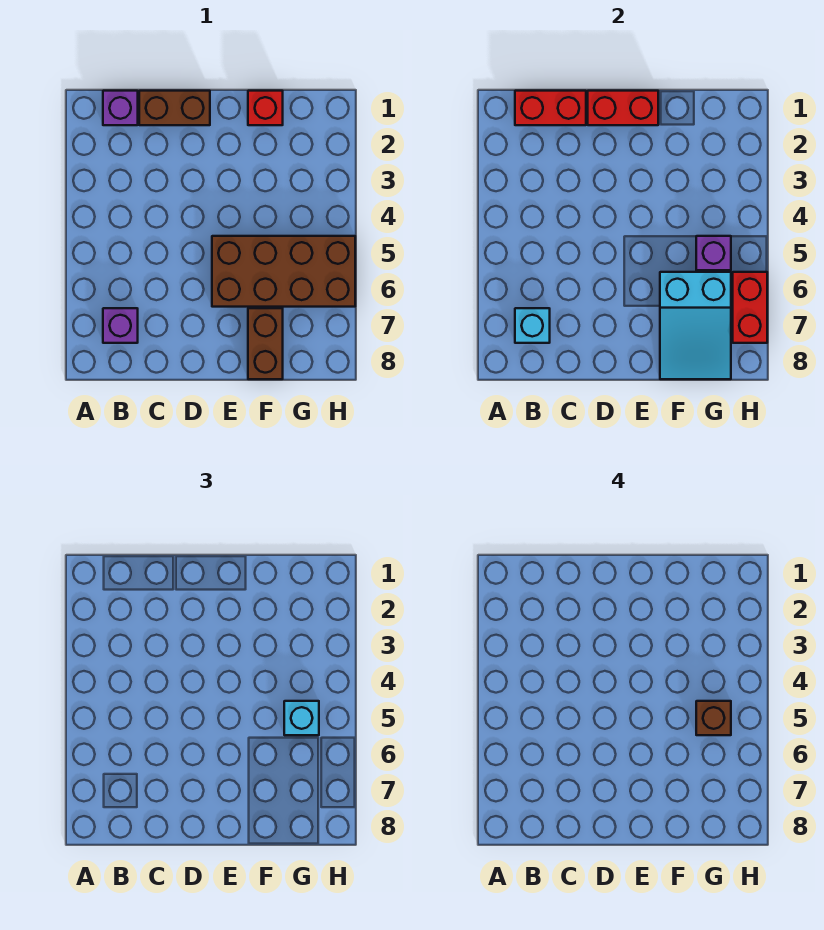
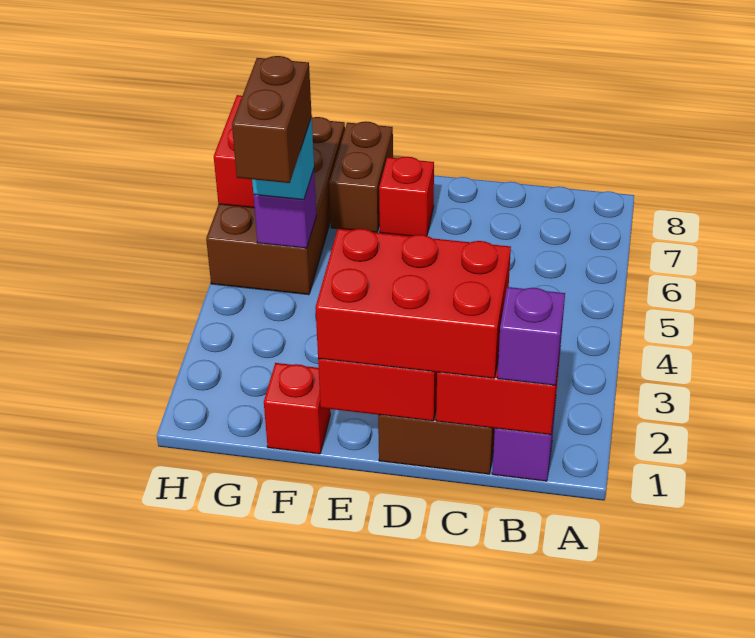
purple 1x1 brick [103,308,138,343] -> purple 1x1 brick moved to [497,287,565,385]
cyan 1x1 brick [515,308,550,343] -> none
none -> red 2x3 brick [315,229,511,379]
brown 2x4 brick [212,236,355,307] -> brown 2x4 brick turned to [206,117,345,295]
none -> red 1x1 brick [379,157,434,236]
cyan 2x3 slope [660,272,731,379] -> none
brown 1x1 brick [696,701,731,735] -> brown 1x2 brick [232,56,312,183]

